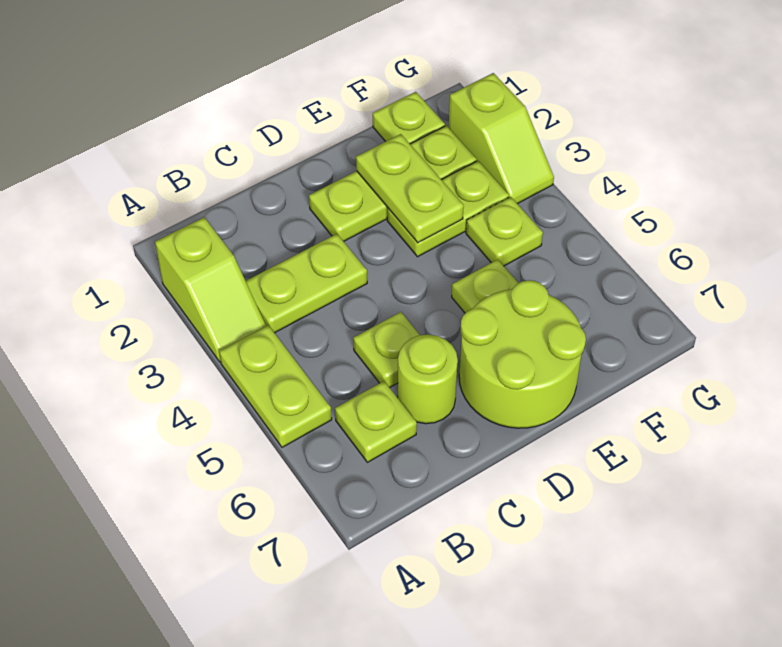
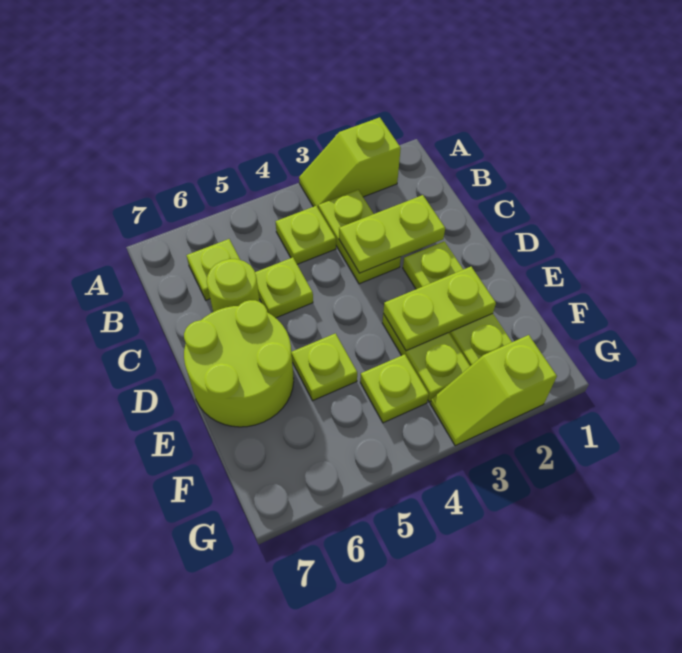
lime 1x2 plate [219,325,332,447] -> lime 1x2 plate moved to [339,195,445,273]
lime 1x1 plate [373,92,445,144] -> lime 1x1 plate moved to [276,206,336,264]

